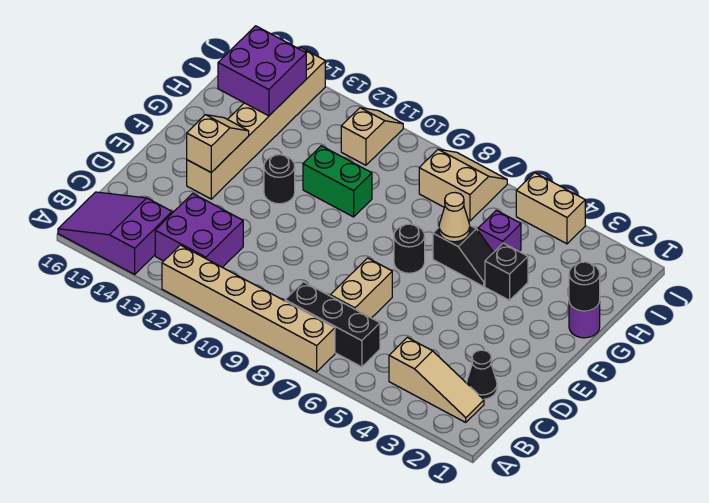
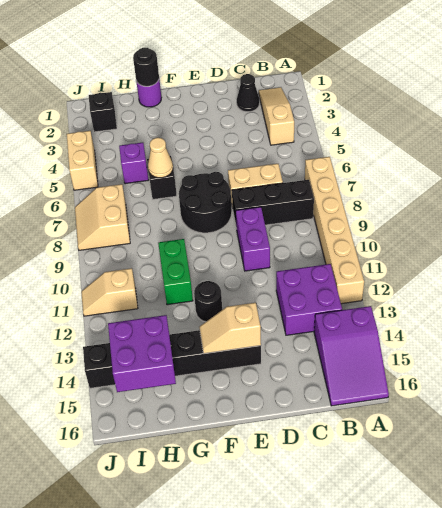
black 1x3 brick [285,282,380,367] -> black 1x3 brick turned to [232,180,314,229]
none -> purple 1x2 brick [236,207,270,271]
tan 1x6 brick [187,48,325,199] -> black 1x6 brick [83,330,261,388]
black 1x1 round brick [394,224,425,273] -> black 2x2 round brick [179,172,232,233]
black 1x1 brick [485,243,528,300] -> black 1x1 brick moved to [89,92,117,132]

